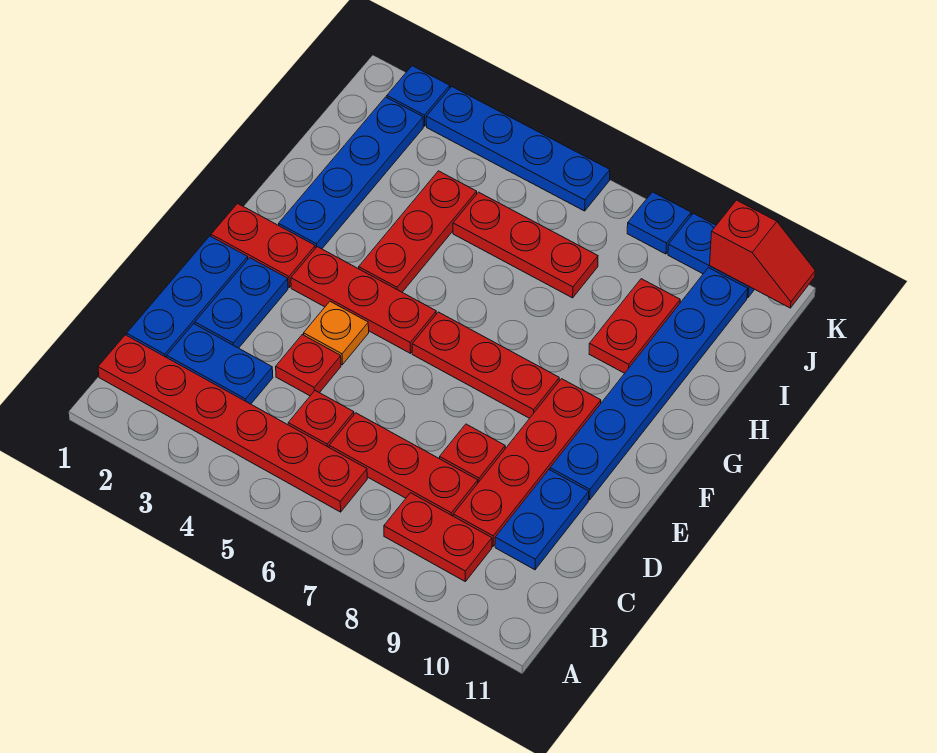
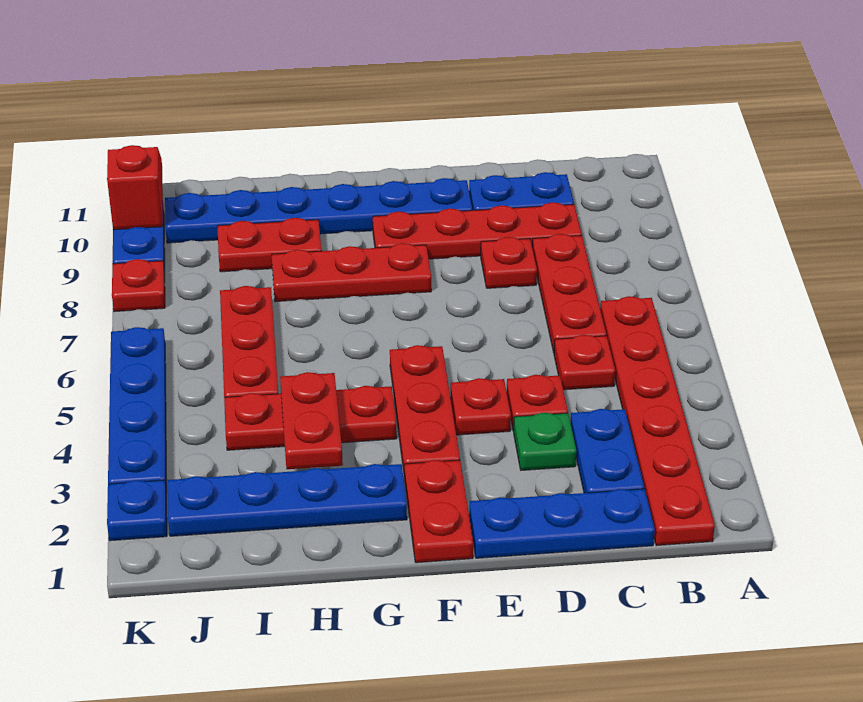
red 1x2 plate [384,493,492,581] -> red 1x2 plate moved to [280,372,343,469]
blue 1x2 plate [195,258,288,348] -> none
none -> green 1x1 plate [514,413,576,470]
orange 1x1 plate [304,302,369,365] -> red 1x1 plate [451,378,511,435]
red 1x3 plate [412,312,559,418] -> red 1x3 plate turned to [272,243,431,302]
blue 1x1 plate [627,192,691,254] -> red 1x1 plate [112,259,165,312]

